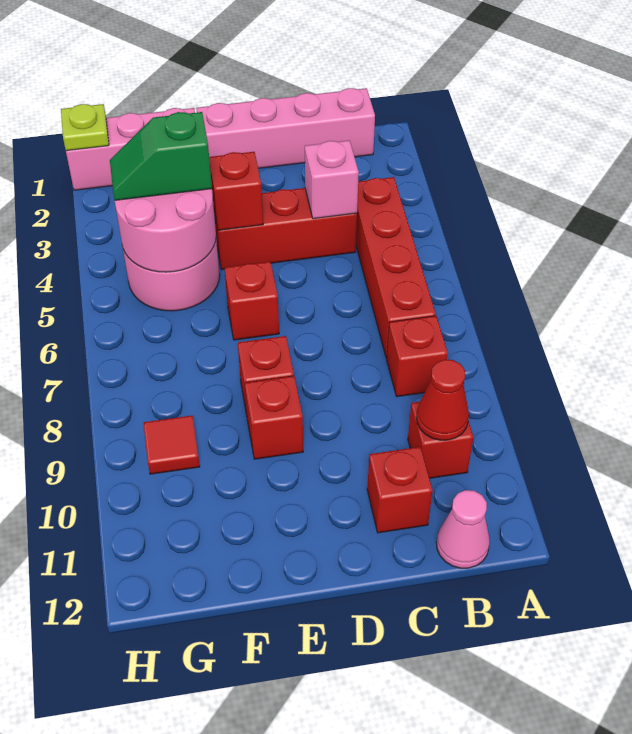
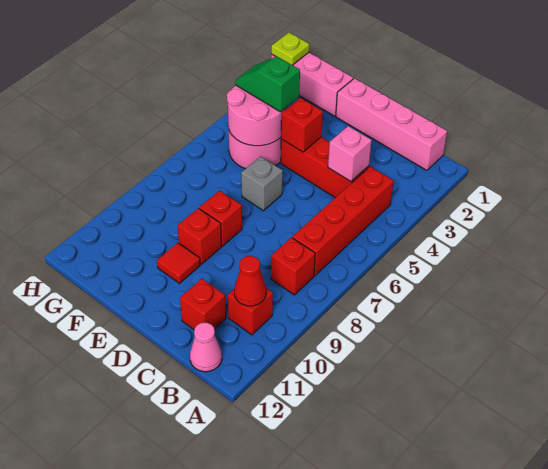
red 1x1 brick [225,262,279,340] -> grey 1x1 brick [241,156,283,211]
red 1x1 tile [143,416,200,474] -> red 1x1 tile moved to [157,243,200,283]

